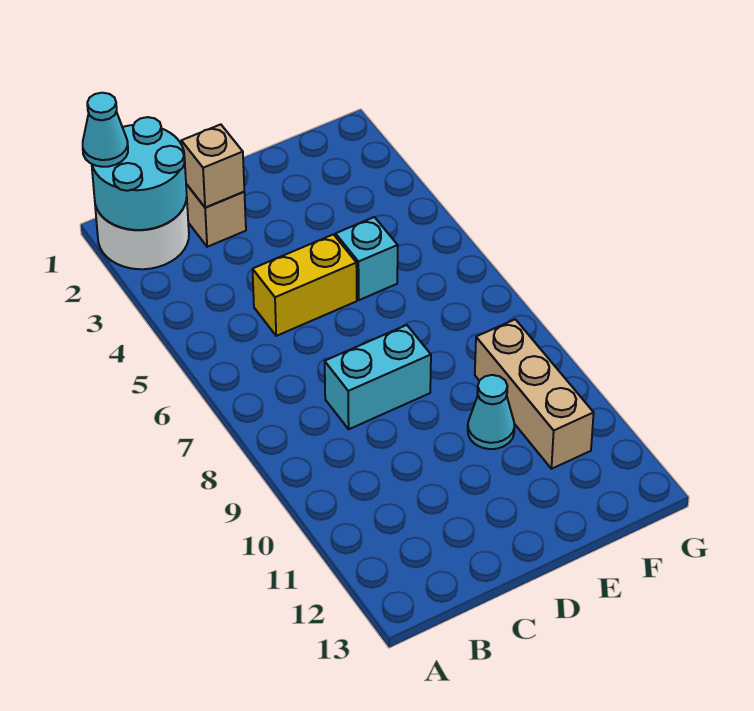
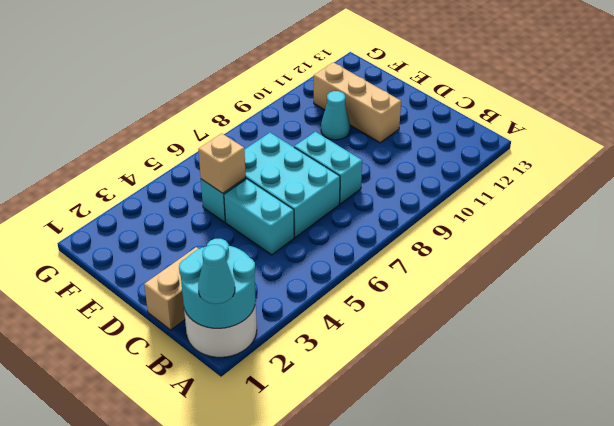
tan 1x1 brick [181,124,244,208] -> tan 1x1 brick moved to [198,133,246,193]
yellow 1x2 brick [252,234,357,336] -> cyan 1x2 brick [224,179,294,255]
none -> cyan 2x3 brick [244,133,340,237]
tan 1x3 brick [475,319,594,469] -> tan 1x3 brick turned to [314,62,401,143]

